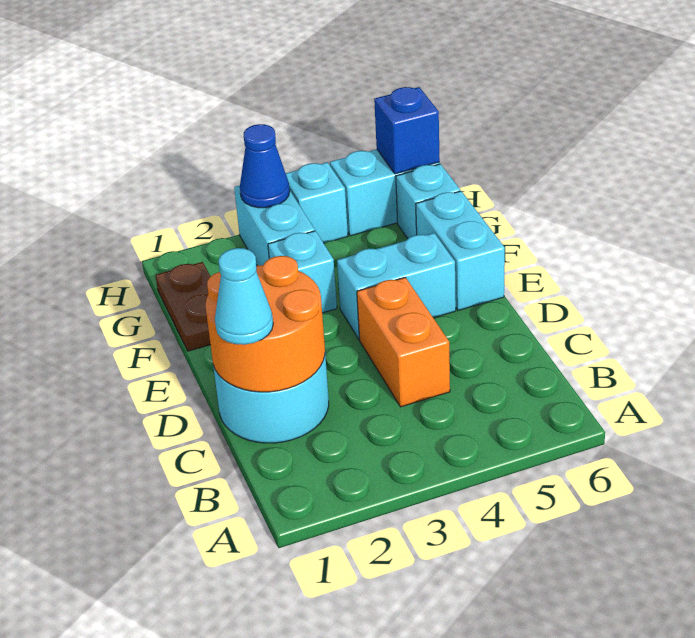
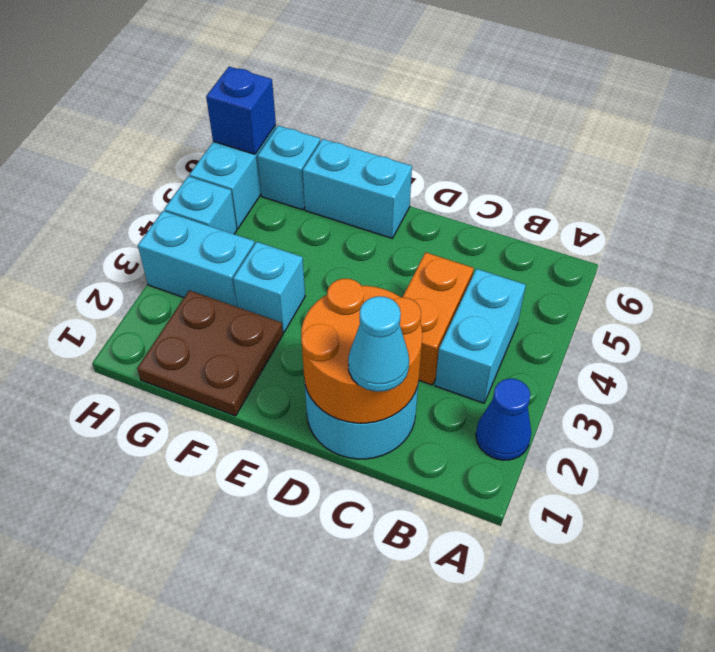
orange 1x2 brick [357,277,450,407] -> orange 1x2 brick turned to [403,252,474,385]
cyan 1x2 brick [337,233,456,339] -> cyan 1x2 brick moved to [435,269,526,403]
brown 1x2 plate [155,262,211,351] -> brown 2x2 plate [137,290,283,416]
blue 1x1 cone [240,124,290,208] -> blue 1x1 cone moved to [476,379,531,460]

